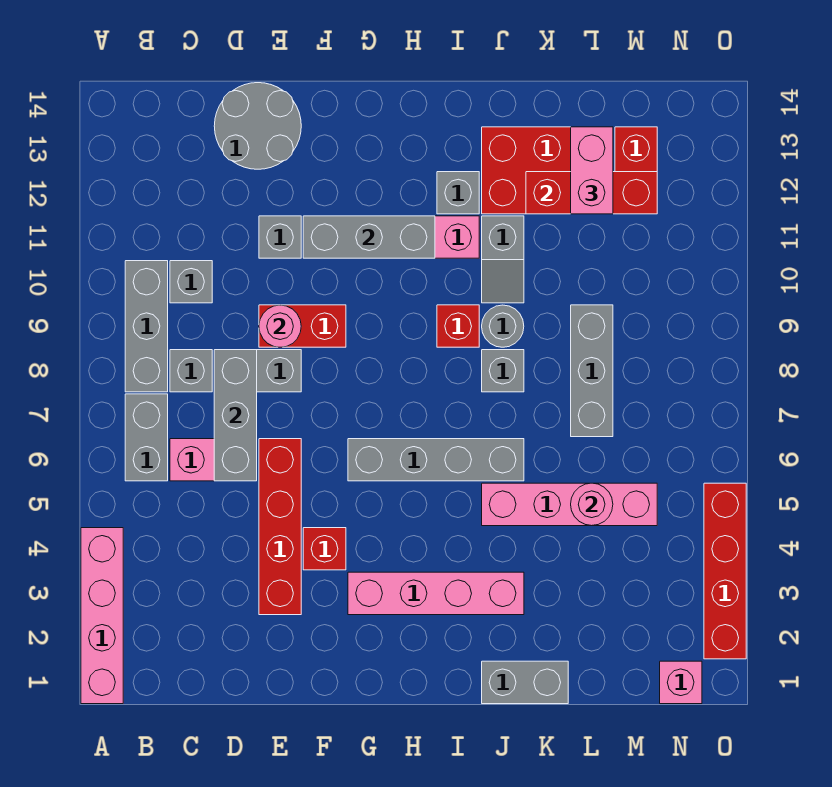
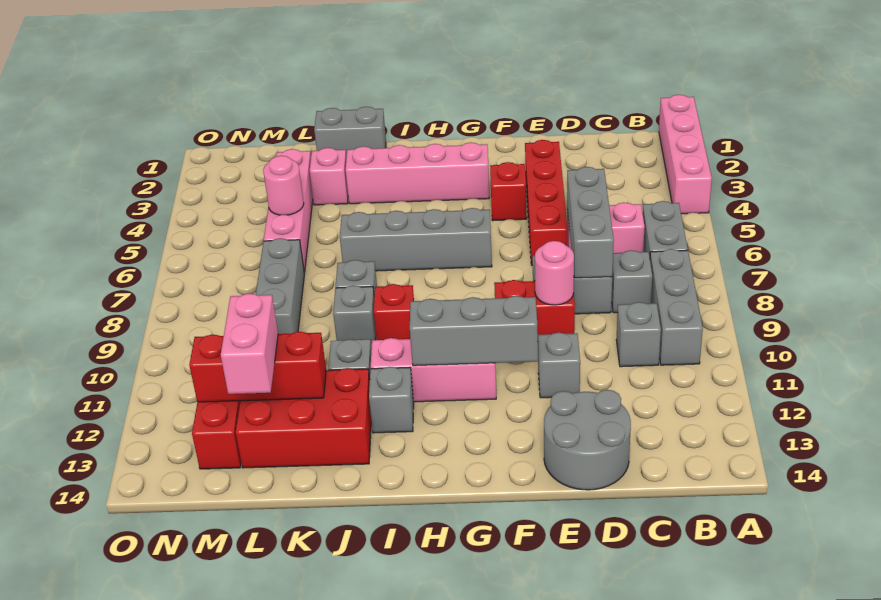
pink 1x4 brick [482,483,657,526] -> pink 1x4 brick turned to [264,149,313,272]
grey 1x1 round brick [482,305,524,347] -> grey 1x1 brick [333,285,376,341]
pink 1x1 brick [660,661,702,704] -> pink 1x1 brick moved to [310,148,348,205]
red 1x4 brick [704,483,746,659] -> none

